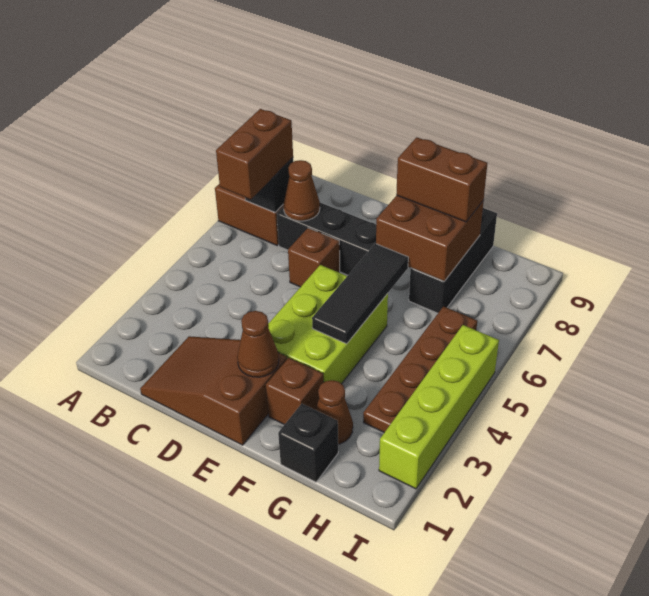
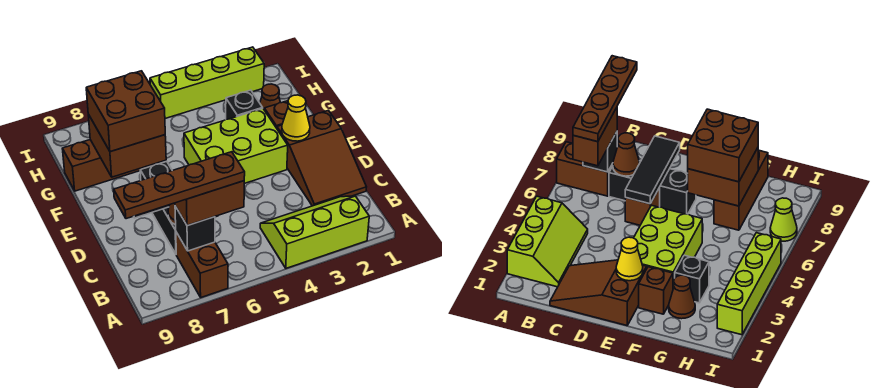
none -> lime 2x3 slope [260,196,369,268]
brown 1x1 cone [237,311,279,377] -> yellow 1x1 cone [282,95,310,141]
black 1x3 tile [312,244,408,344] -> black 1x3 tile moved to [625,136,680,204]
brown 1x2 brick [396,137,487,222] -> brown 2x2 brick [86,71,165,152]
black 1x1 brick [278,404,338,482] -> black 1x1 brick moved to [226,90,263,119]
black 1x3 brick [409,208,497,313] -> brown 1x3 brick [62,140,156,191]
brown 1x4 plate [363,306,477,433] -> brown 1x4 plate moved to [114,152,245,219]
none -> lime 1x1 cone [770,198,797,241]

